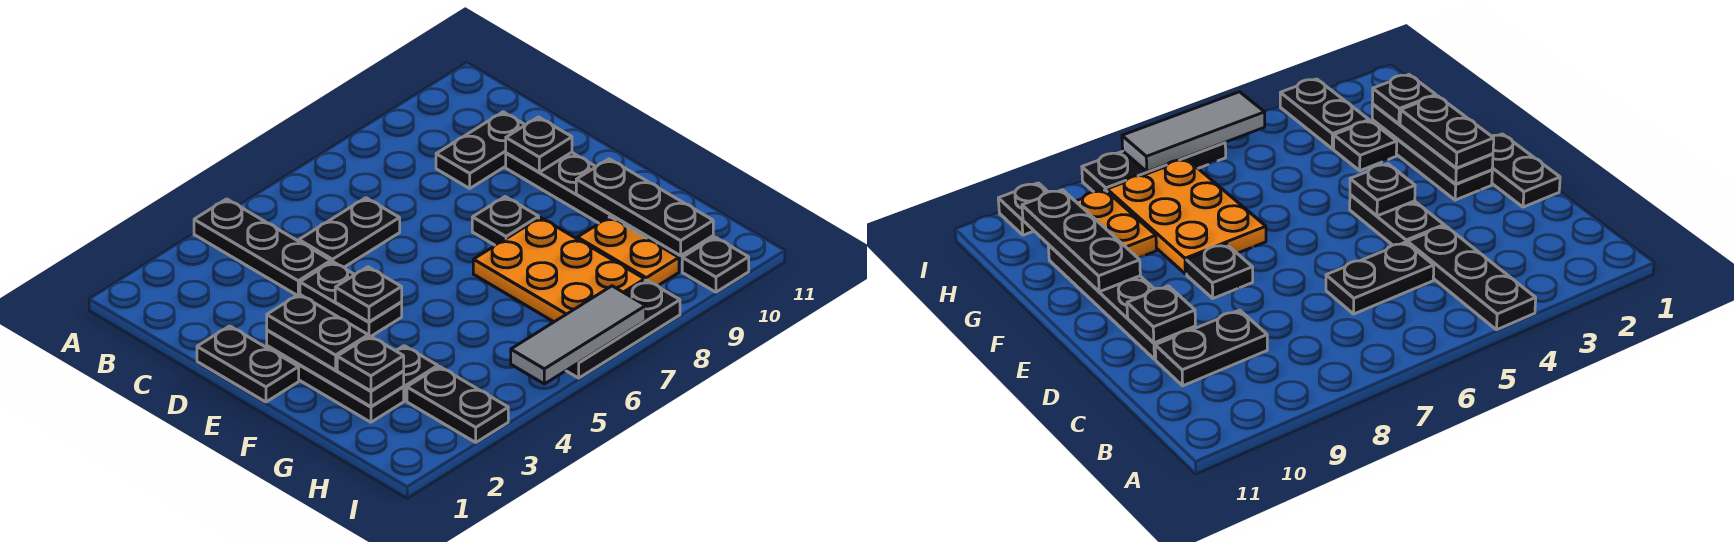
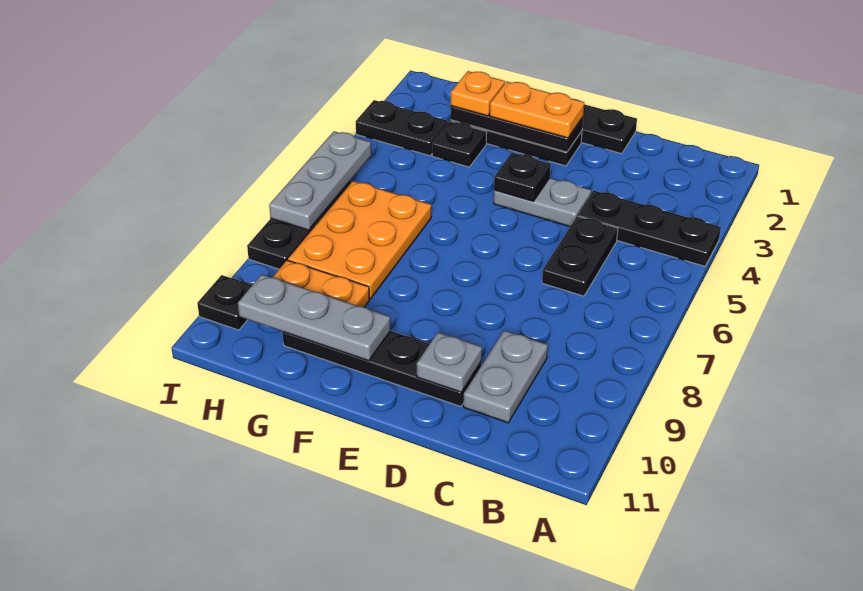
black 1x2 plate [436,112,525,188] -> grey 1x2 plate [463,330,548,423]
black 1x2 plate [300,262,402,337] -> grey 1x2 plate [494,178,591,226]
black 1x1 plate [506,117,572,172] -> grey 1x1 plate [417,332,482,392]
black 1x2 plate [267,294,368,370] -> orange 1x2 plate [490,82,584,138]
black 1x1 plate [472,197,539,245] -> none
orange 2x3 plate [473,217,645,322] -> orange 2x3 plate turned to [288,181,431,299]
black 1x3 plate [576,159,713,256] -> grey 1x3 plate [238,274,391,361]
black 1x1 plate [337,336,404,391] -> orange 1x1 plate [451,71,505,116]
grey 1x3 tile [511,286,646,384] -> grey 1x3 plate [269,131,371,230]

